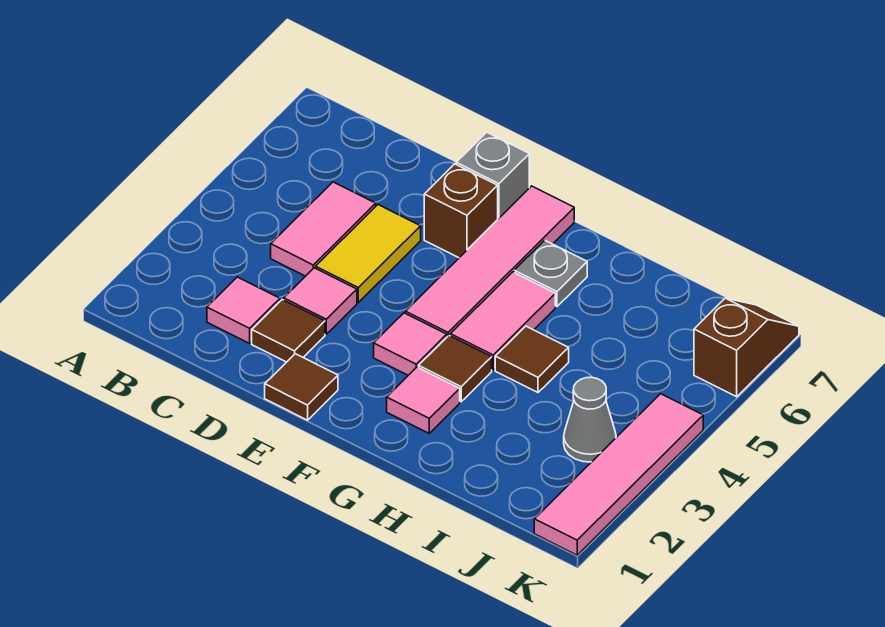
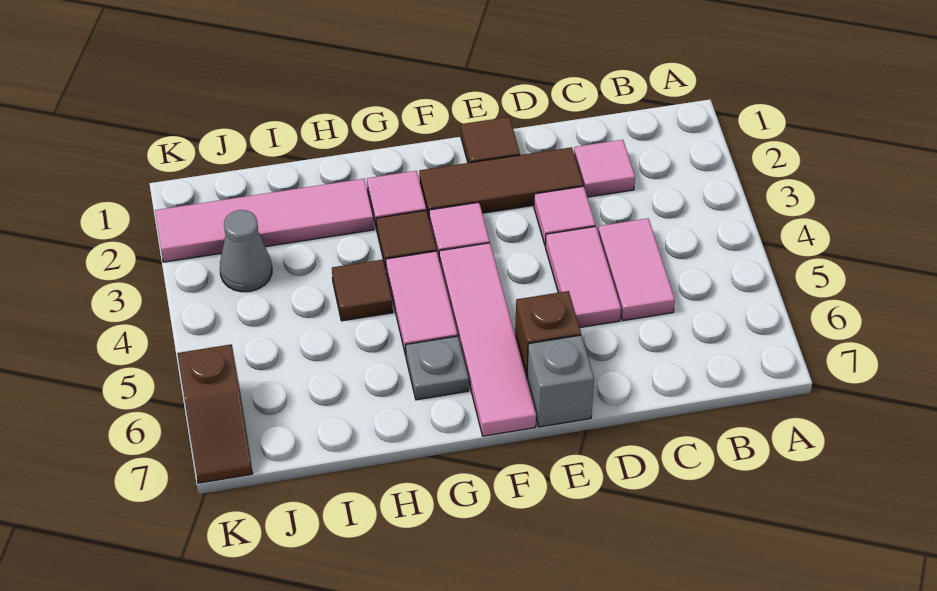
brown 1x1 tile [252,300,325,362] -> brown 1x3 tile [419,147,583,218]
yellow 1x2 tile [316,205,421,302] -> pink 1x2 tile [545,226,621,328]
pink 1x4 tile [534,394,703,555] -> pink 1x4 tile turned to [155,179,374,262]

